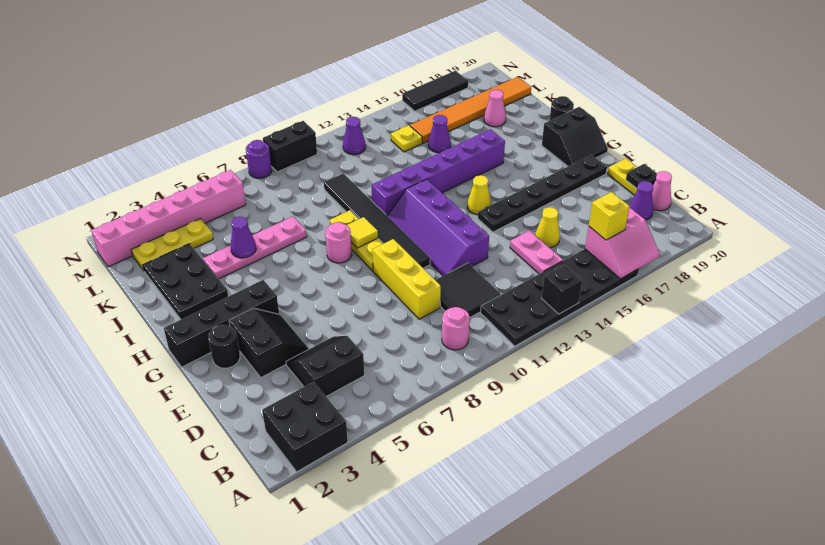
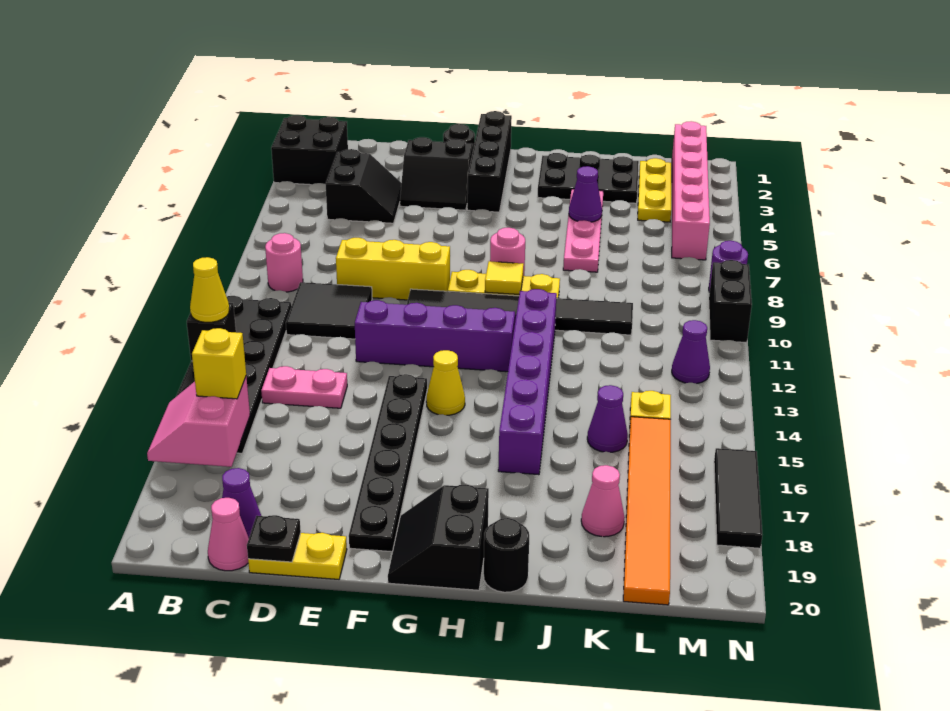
yellow 1x1 cone [535,207,560,248] -> yellow 1x1 cone moved to [190,257,229,322]

